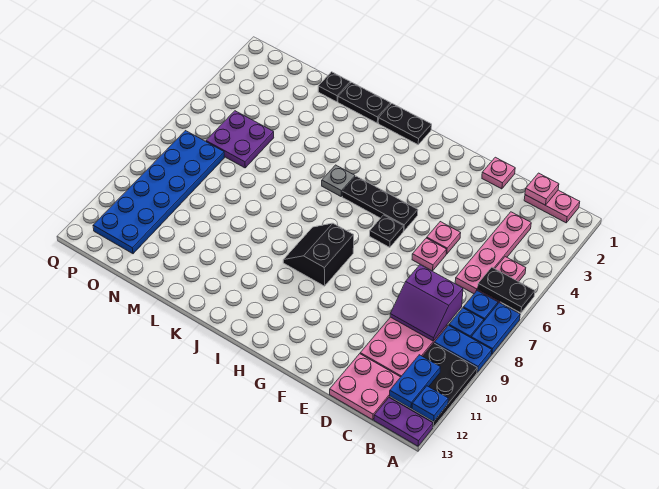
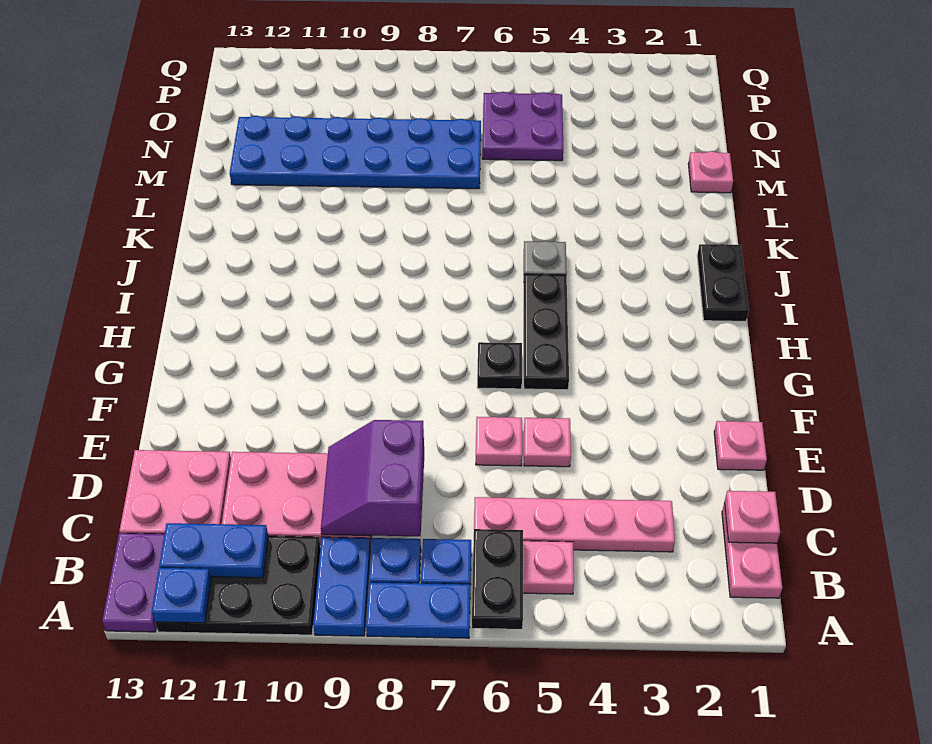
black 2x2 slope [283,223,354,286] -> none
black 1x2 plate [338,82,391,123] -> none
black 1x1 plate [318,72,350,102] -> pink 1x1 plate [688,151,733,193]
blue 2x6 plate [93,131,225,254] -> blue 2x6 plate moved to [230,116,481,189]

